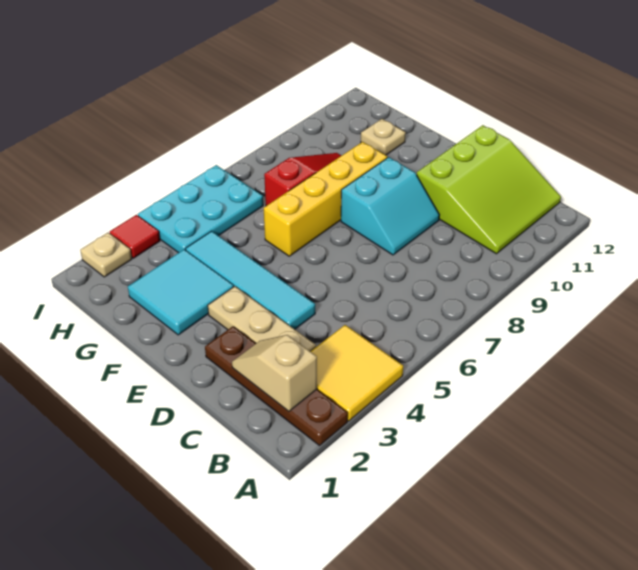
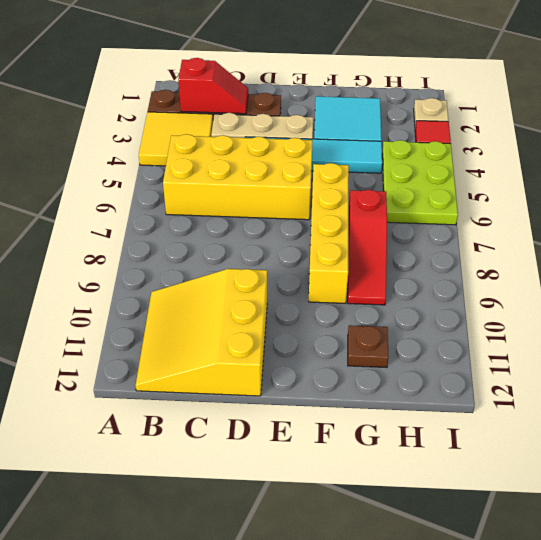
tan 1x2 slope [232,335,317,411] -> red 1x2 slope [178,58,248,114]
none -> yellow 2x4 brick [163,134,313,220]
lime 3x3 slope [417,125,561,254] -> yellow 3x3 slope [136,269,267,396]
cyan 2x2 slope [341,157,439,255] -> none
tan 1x1 plate [361,119,406,155] -> brown 1x1 plate [348,325,389,367]
cyan 2x3 plate [138,165,263,253] -> lime 2x3 plate [382,140,458,225]

